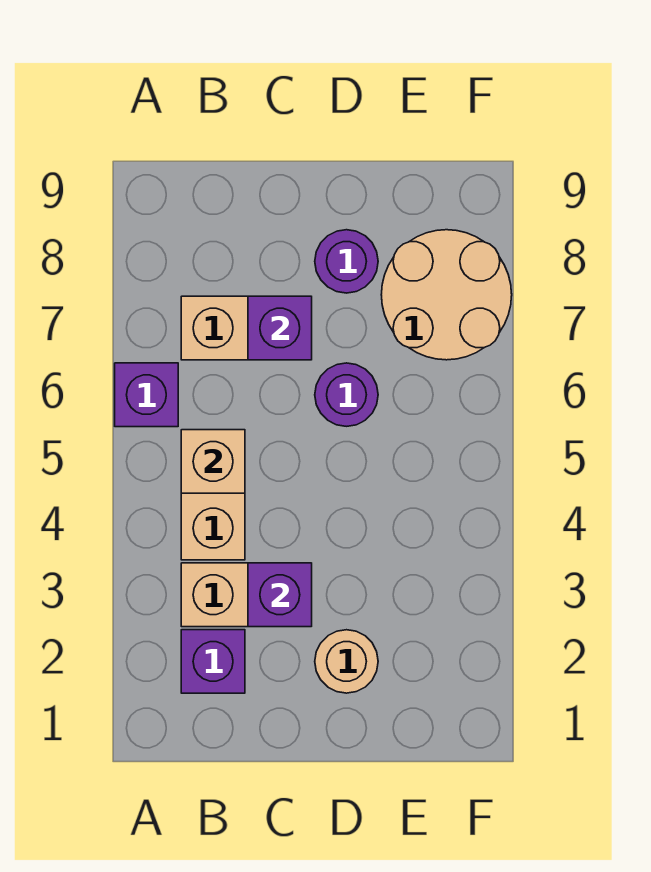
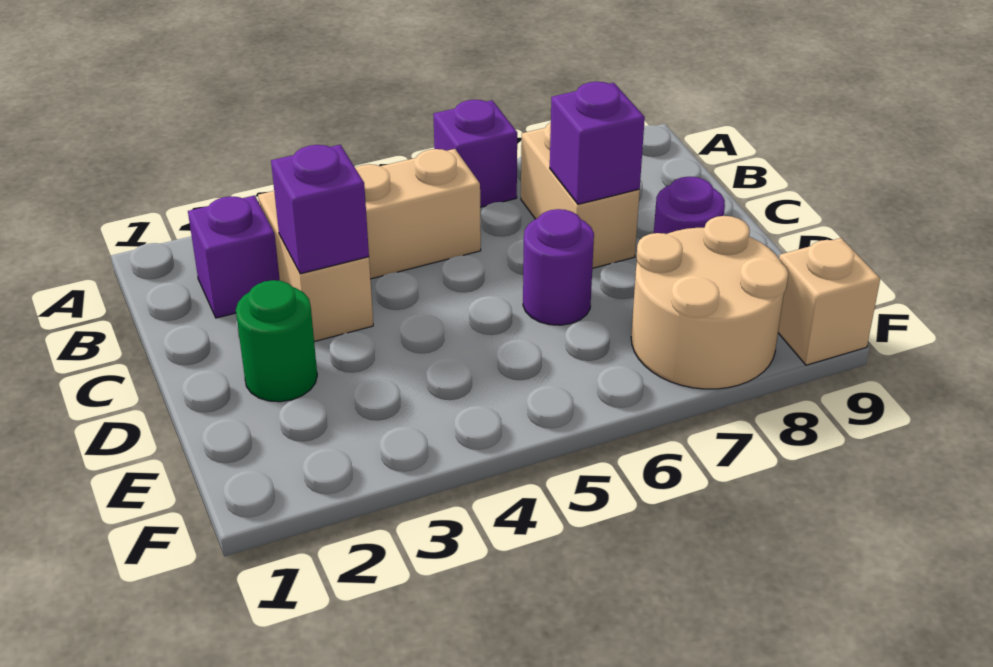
tan 1x1 brick [181,430,245,493] -> tan 1x1 brick moved to [778,238,880,365]
tan 1x1 round brick [315,630,378,693] -> green 1x1 round brick [236,280,317,402]

